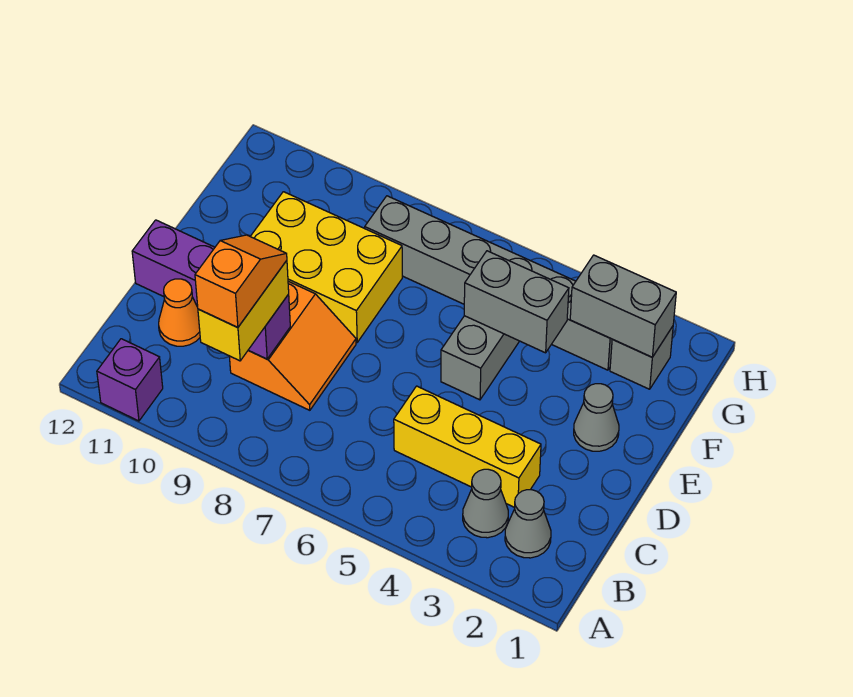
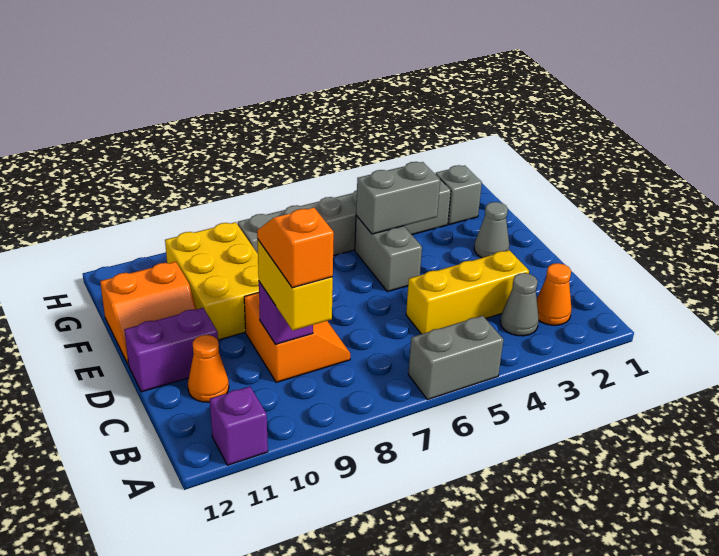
grey 1x1 cone [505,490,551,558] -> orange 1x1 cone [537,263,572,325]
yellow 2x3 brick [250,192,402,342] -> yellow 2x3 brick turned to [165,222,259,340]
none -> orange 2x2 slope [100,262,197,365]
grey 1x2 brick [570,255,676,357] -> grey 1x2 brick moved to [408,316,504,400]

